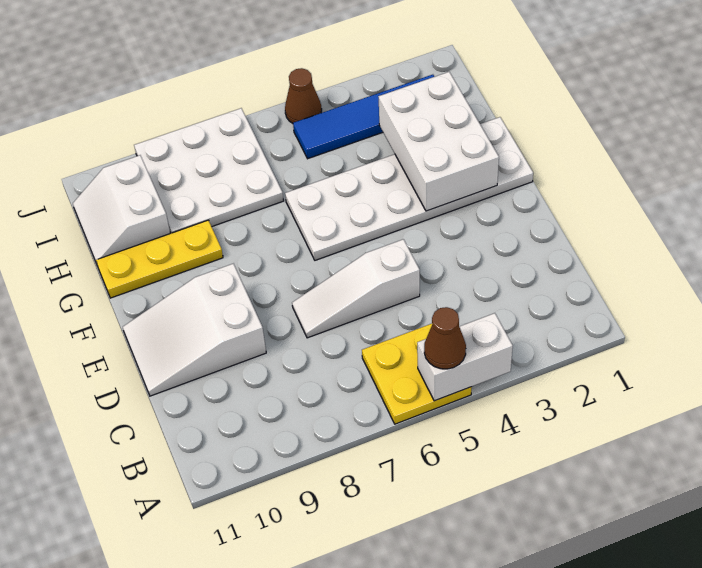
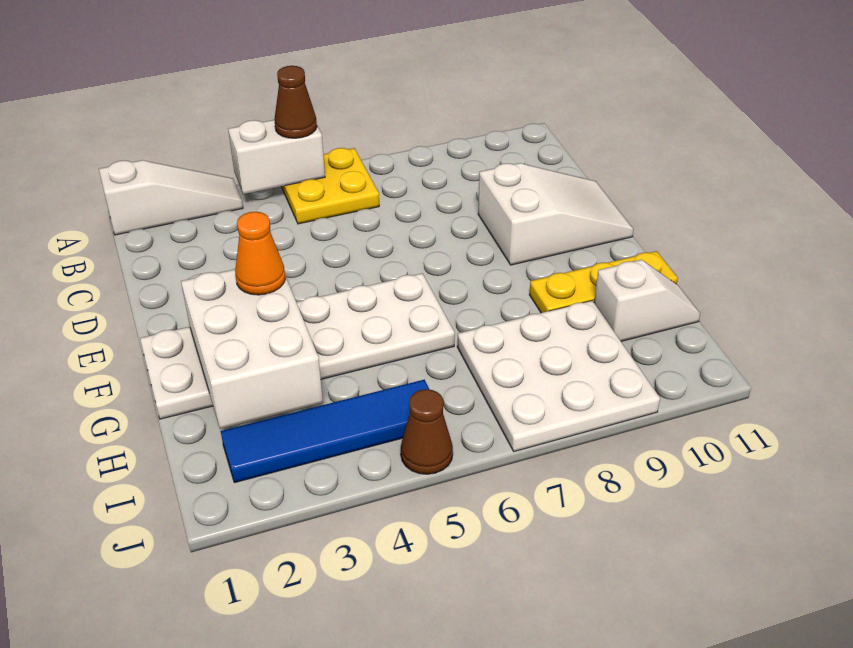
white 1x3 slope [292,239,420,338] -> white 1x3 slope moved to [99,160,243,235]
none -> orange 1x1 cone [235,212,285,295]
white 2x2 slope [73,155,170,264] -> white 1x2 slope [594,260,700,341]

